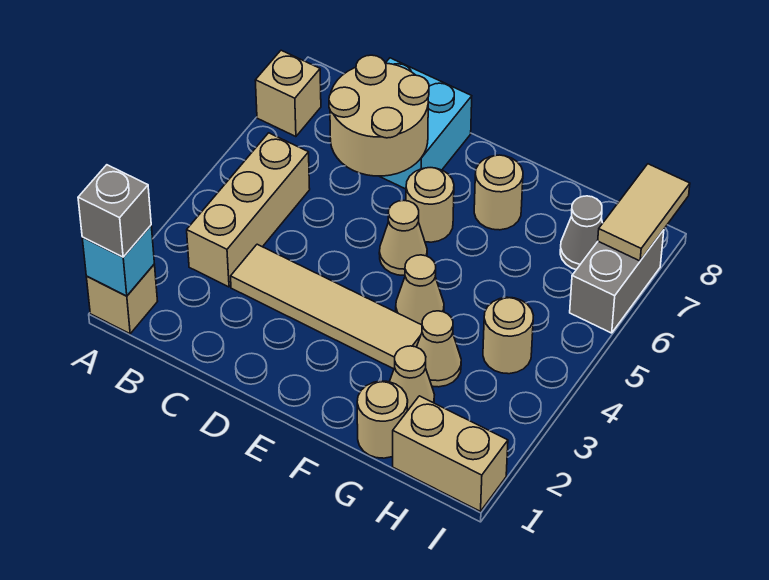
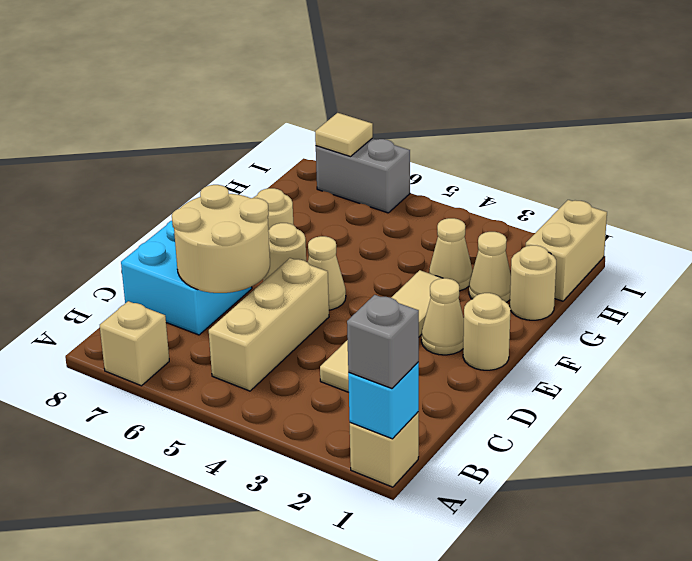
tan 1x3 brick [187,133,310,287] -> tan 1x3 brick turned to [209,258,329,391]
tan 1x1 cone [396,255,444,325] -> tan 1x1 cone moved to [421,278,464,355]
tan 1x1 round brick [483,297,533,374] -> tan 1x1 round brick moved to [463,293,511,370]
grey 1x1 cone [560,196,602,270] -> none
tan 1x2 tile [598,164,690,261] -> tan 1x1 tile [315,113,373,157]

